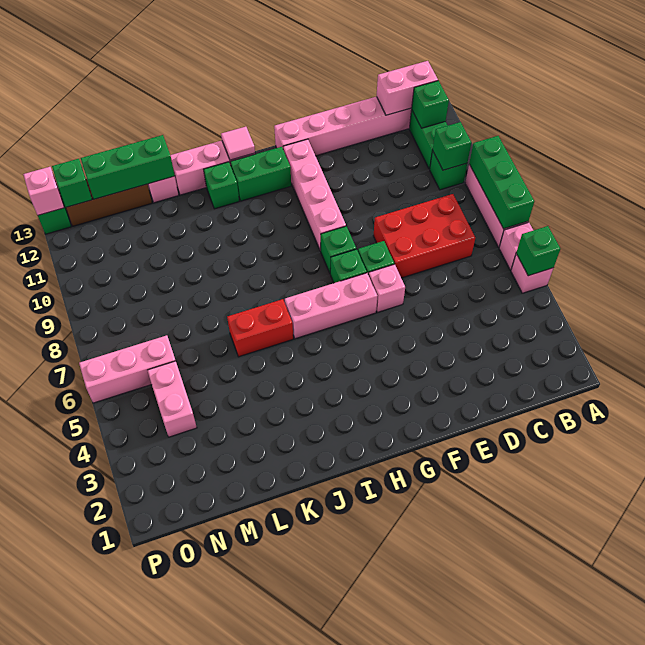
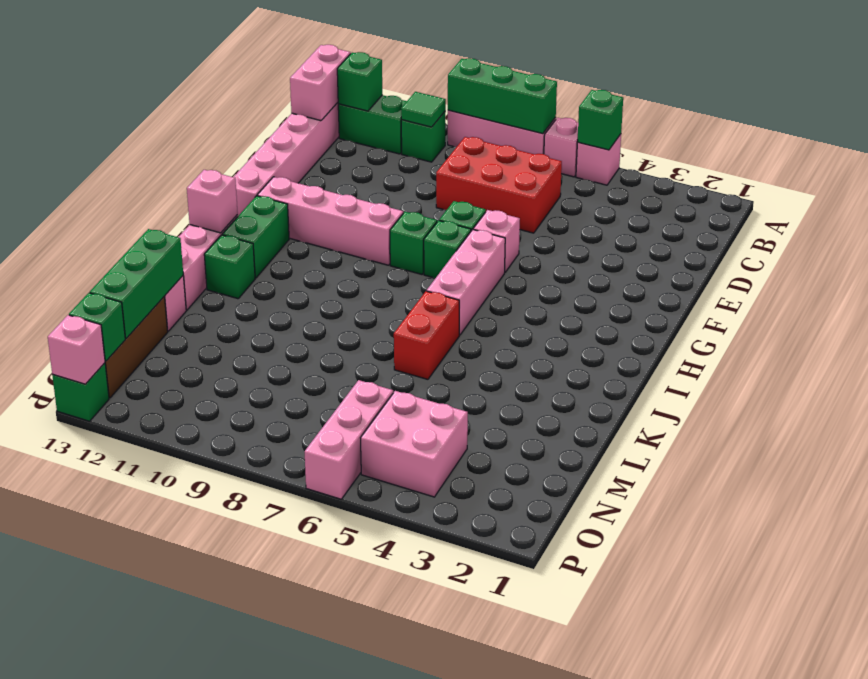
green 1x1 brick [433,122,471,170] -> green 1x1 tile [401,92,446,127]
red 2x3 brick [373,194,475,278] -> red 2x3 brick turned to [436,137,562,233]
pink 1x1 tile [221,127,255,160] -> pink 1x1 brick [187,170,238,233]
pink 1x2 brick [147,361,197,437] -> pink 2x2 brick [361,391,468,497]

